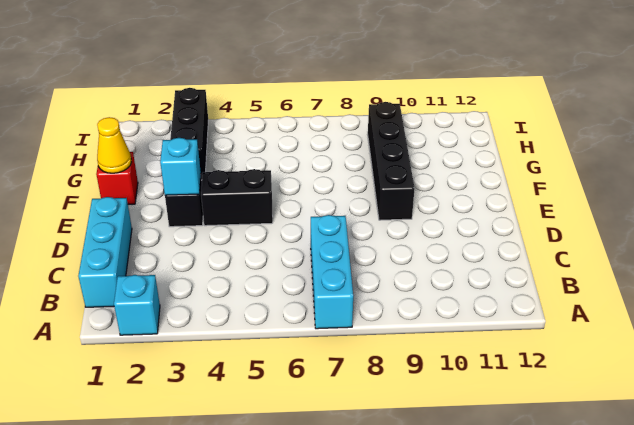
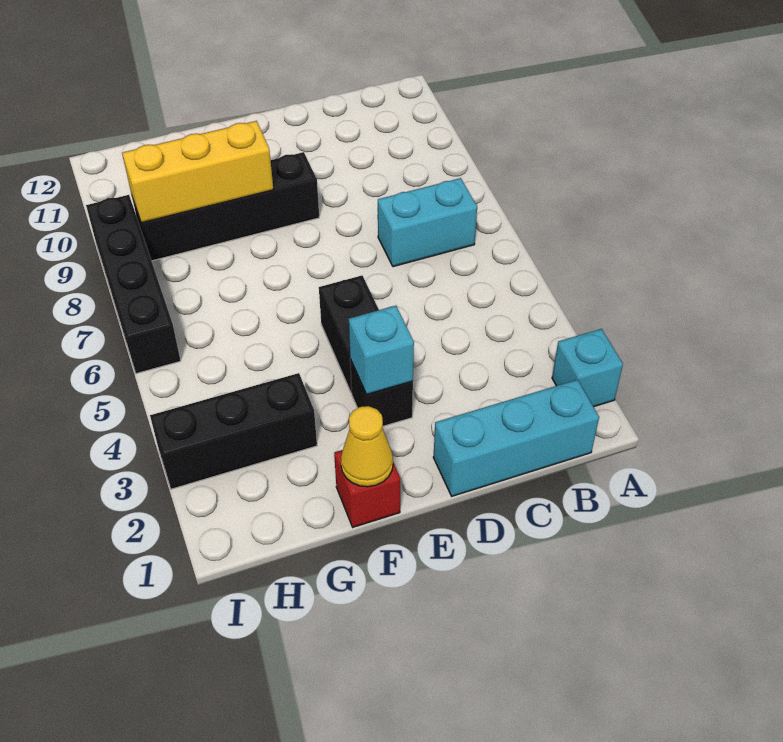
cyan 1x3 brick [311,215,353,329] -> cyan 1x2 brick [378,178,477,267]
none -> yellow 1x3 brick [122,121,273,223]
none -> black 1x4 brick [86,195,181,374]

